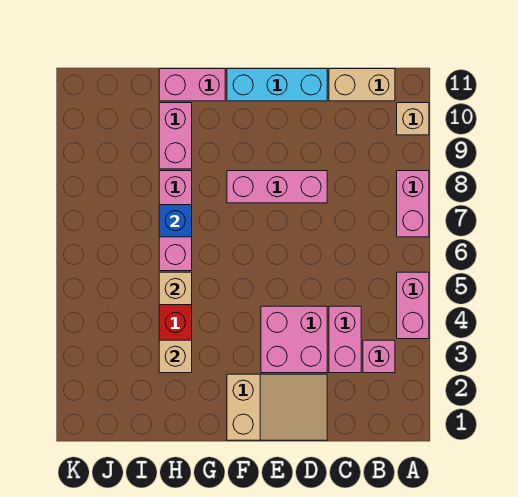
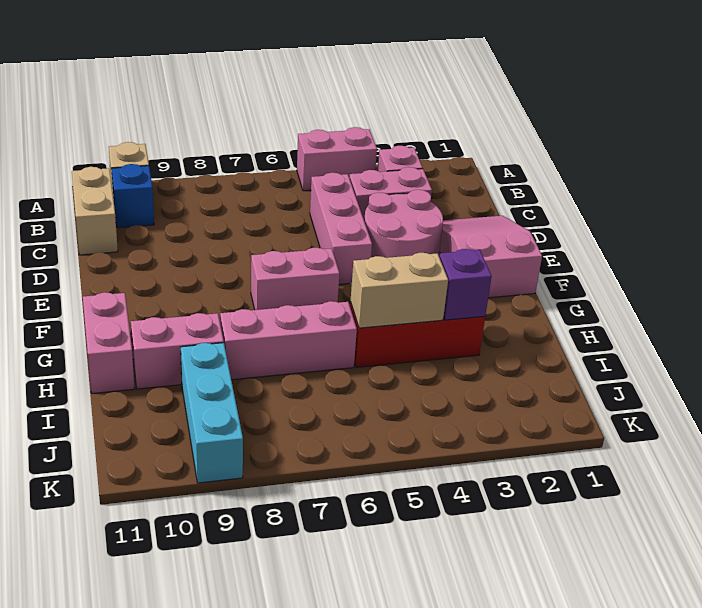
pink 1x2 brick [397,171,429,237] -> pink 1x2 brick moved to [251,248,340,310]
tan 2x3 slope [227,374,327,440] -> pink 2x3 slope [439,216,542,298]
pink 2x2 brick [261,306,327,373] -> pink 2x2 round brick [364,190,443,258]
pink 1x3 brick [227,171,327,203] -> pink 1x3 brick moved to [310,173,372,284]
cyan 1x3 brick [227,69,327,101] -> cyan 1x3 brick moved to [181,343,243,483]
tan 1x1 brick [159,340,192,373] -> purple 1x1 brick [439,249,492,320]
tan 1x1 brick [159,272,192,305] -> tan 1x2 brick [351,253,448,328]
blue 1x1 brick [159,205,192,237] -> blue 1x1 brick moved to [111,164,154,228]

